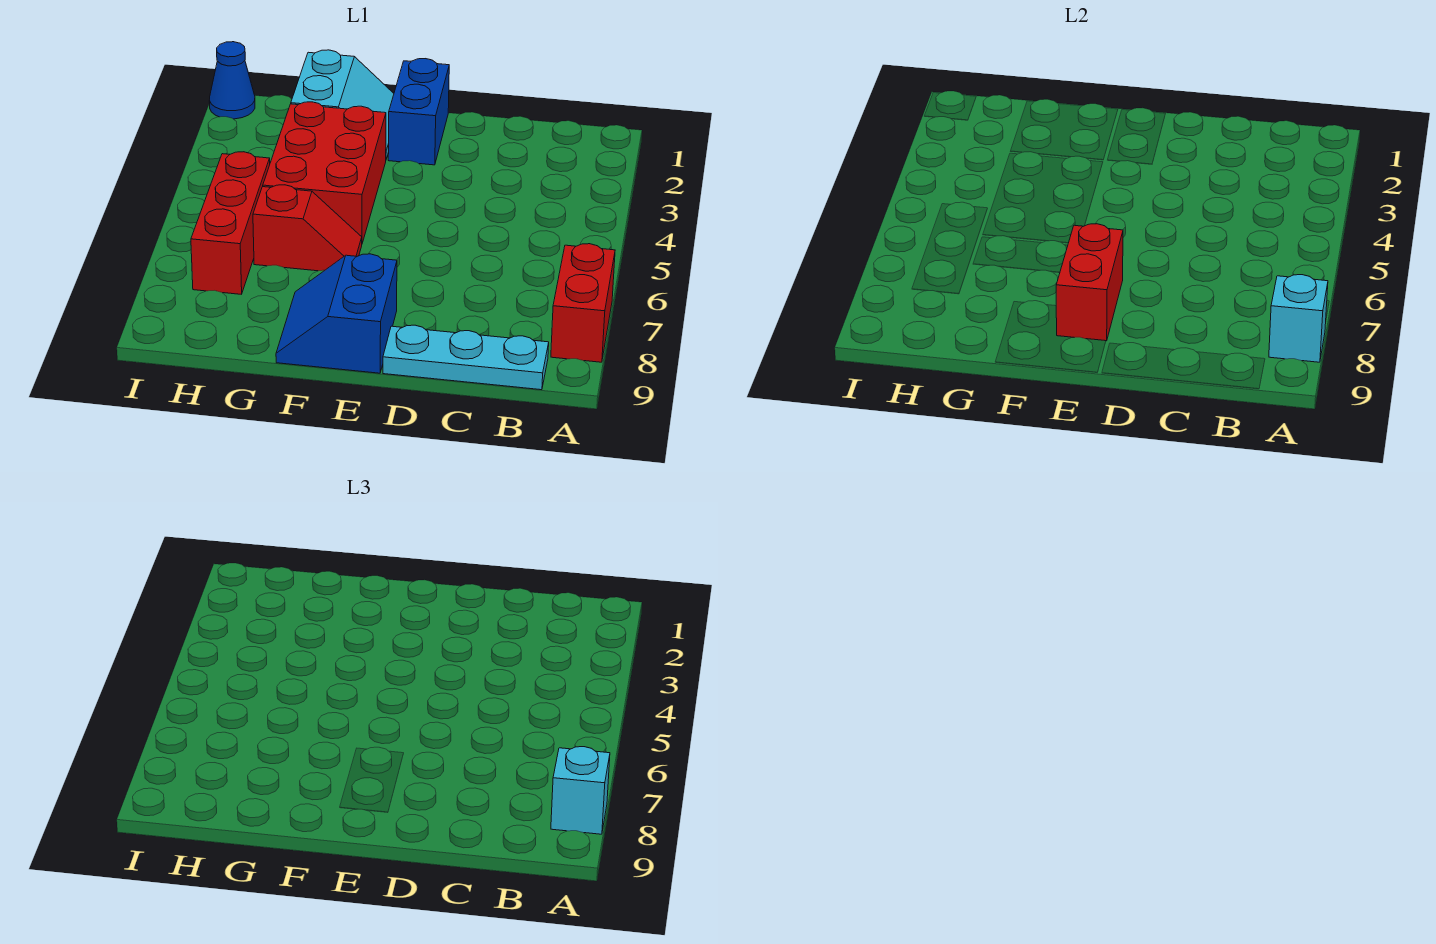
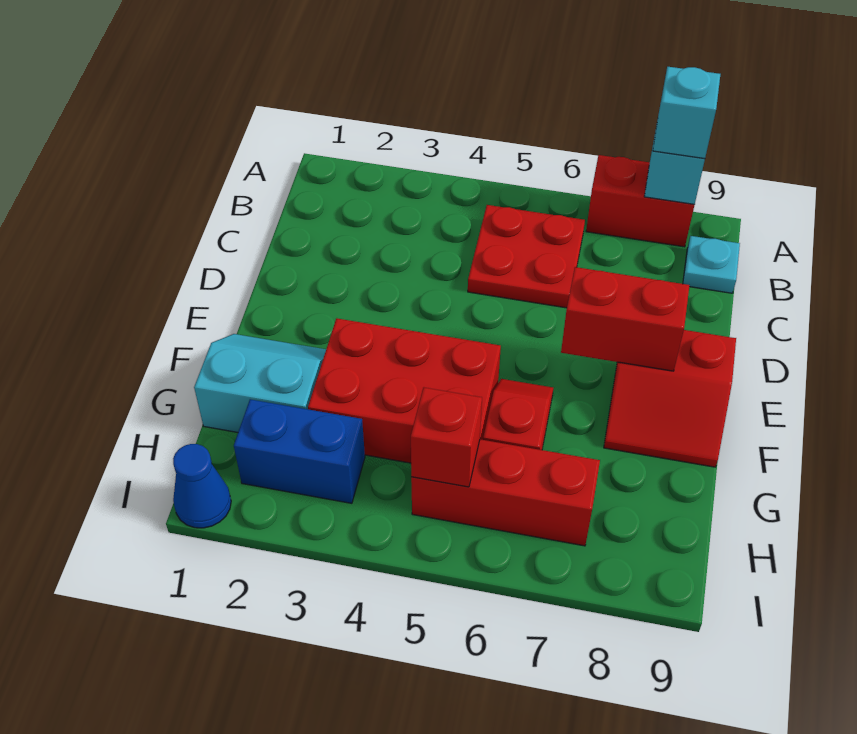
none -> red 2x2 plate [468,205,585,308]
cyan 1x3 plate [383,325,549,390] -> cyan 1x1 plate [683,236,740,293]
blue 1x2 brick [388,59,449,165] -> blue 1x2 brick moved to [234,399,365,503]
blue 2x2 slope [276,254,397,373] -> red 2x2 slope [604,330,736,467]
none -> red 1x1 brick [411,388,482,487]

